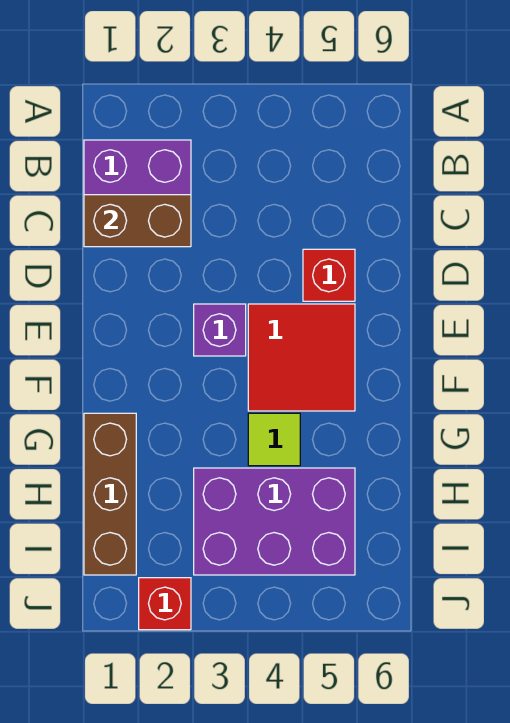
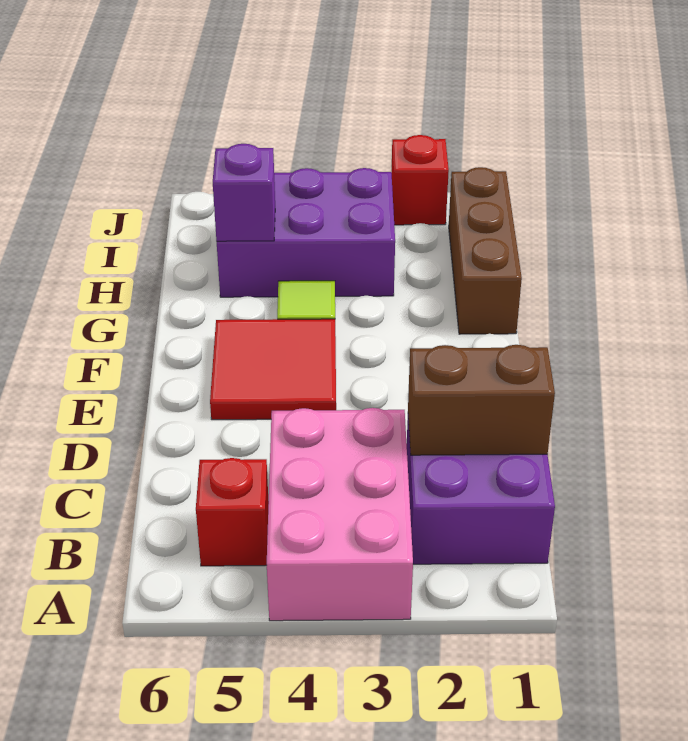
none -> pink 2x3 brick [267,408,413,621]
red 1x1 brick [303,249,355,301] -> red 1x1 brick moved to [196,458,269,566]
purple 1x1 brick [194,304,246,356] -> purple 1x1 brick moved to [213,144,275,241]

